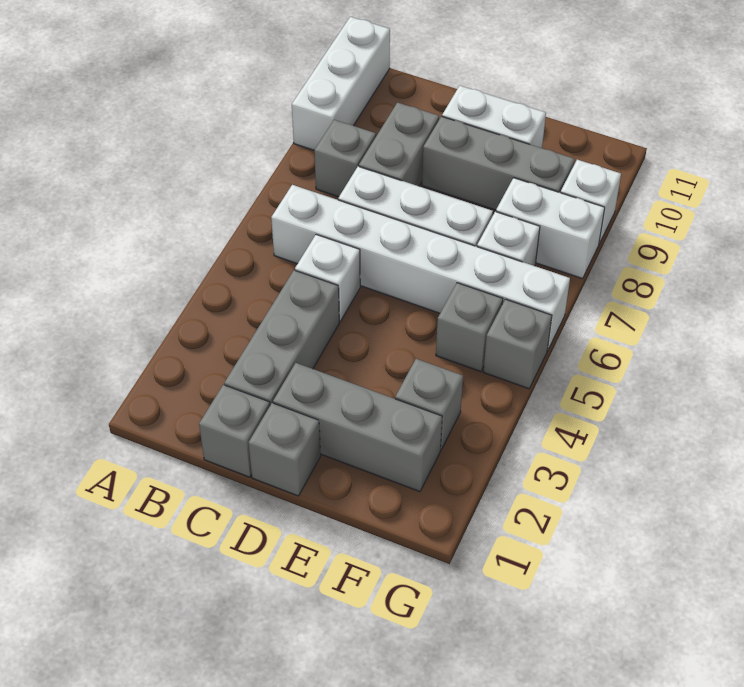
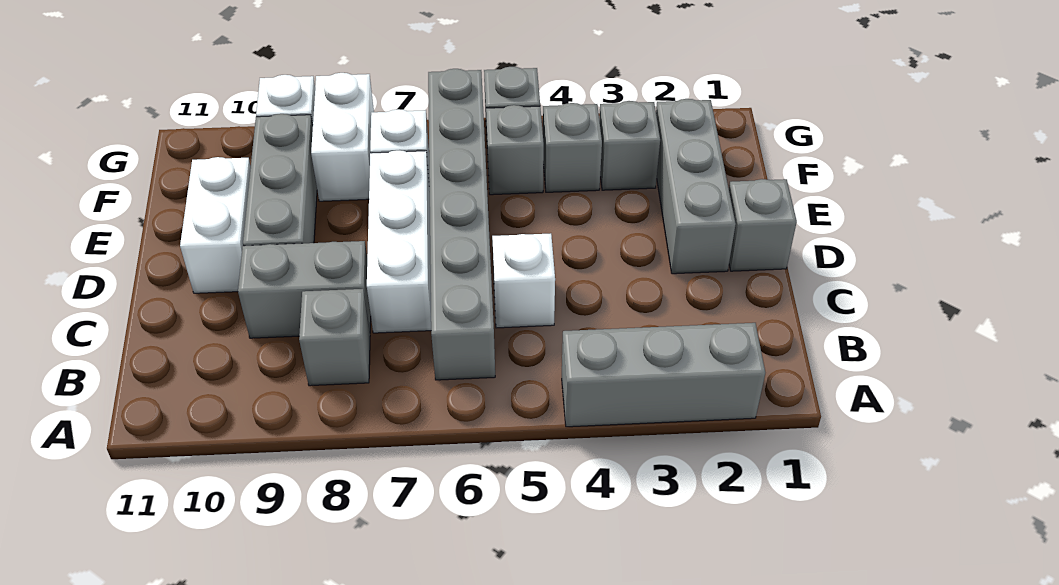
white 1x3 brick [292,17,390,150] -> none
white 1x6 brick [271,185,570,351] -> grey 1x6 brick [428,69,495,380]
grey 1x1 brick [199,385,270,477] -> grey 1x1 brick moved to [543,103,602,192]
grey 1x3 brick [224,270,339,405] -> grey 1x3 brick moved to [562,323,765,427]

